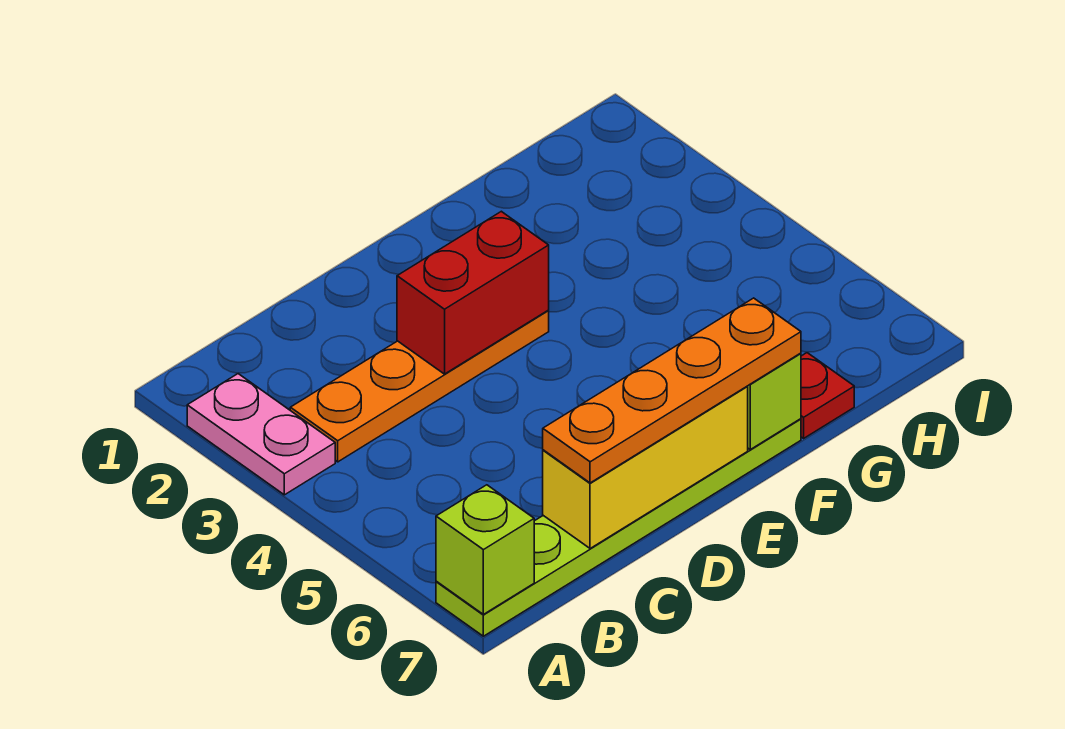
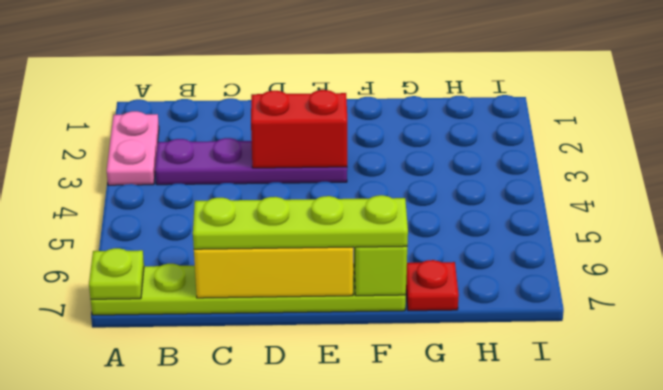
lime 1x1 brick [436,485,534,614] -> lime 1x1 plate [89,248,144,299]
orange 1x4 plate [290,311,549,462] -> purple 1x4 plate [155,138,347,185]
orange 1x4 plate [543,298,801,483] -> lime 1x4 plate [193,195,408,249]

